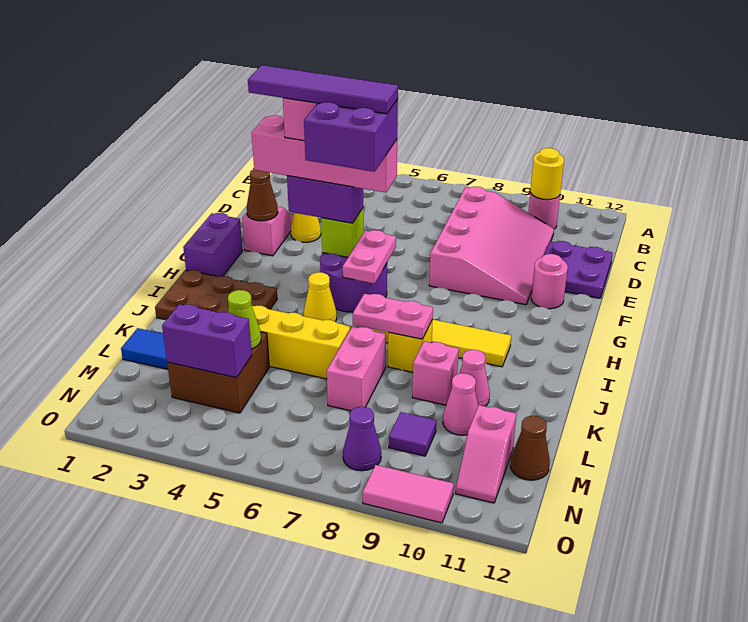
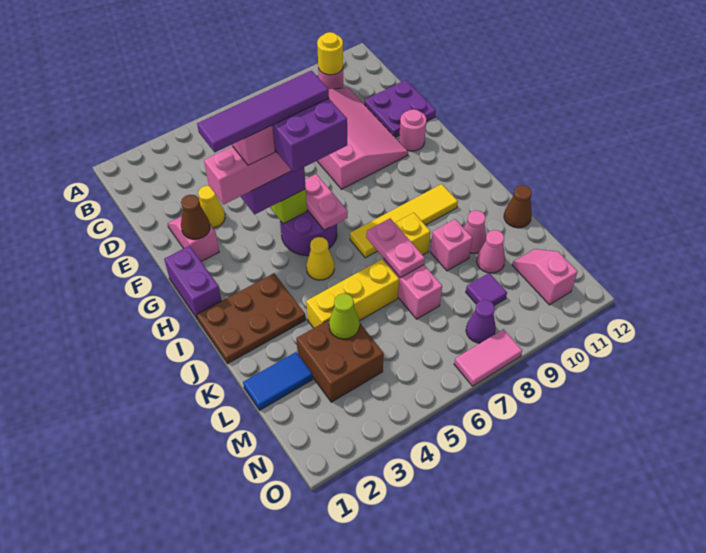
pink 1x2 plate [353,294,433,339] -> pink 1x2 plate turned to [366,218,425,278]
purple 1x2 brick [162,304,252,378] -> none
pink 1x2 slope [456,405,516,503] -> pink 1x2 slope turned to [512,249,577,305]
brown 1x1 cone [510,416,550,480] -> brown 1x1 cone moved to [504,185,532,228]
pink 1x2 tile [363,465,454,523] -> pink 1x2 tile moved to [454,329,522,386]

